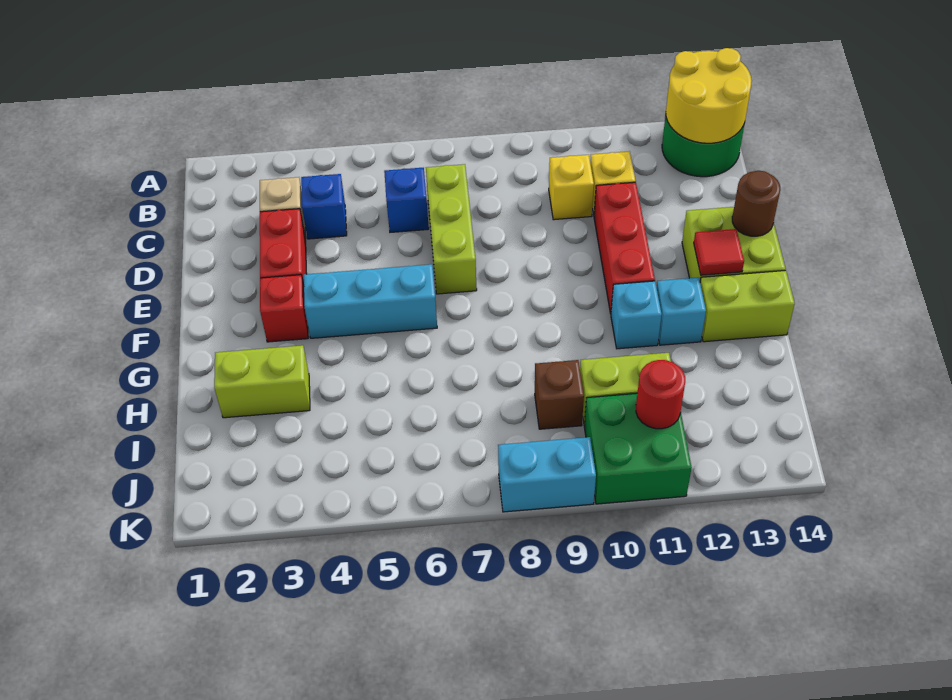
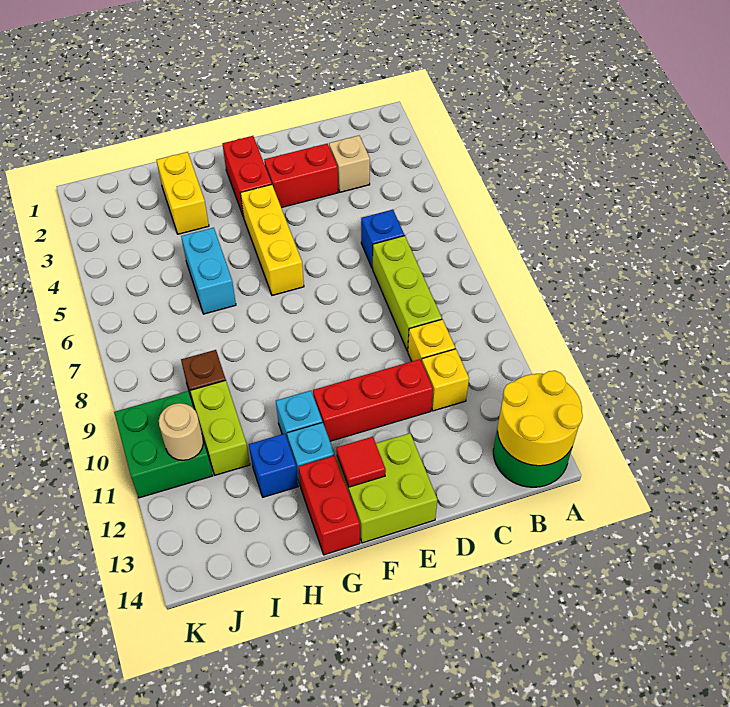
blue 1x1 brick [301,174,347,239] -> blue 1x1 brick moved to [249,434,298,497]
lime 1x3 brick [426,164,477,294] -> lime 1x3 brick turned to [373,236,442,351]
brown 1x1 round brick [732,171,780,236] -> none
red 1x1 brick [260,275,308,342] -> red 1x2 brick [222,136,272,215]
cyan 1x3 brick [304,264,437,338] -> yellow 1x3 brick [240,185,304,295]
lime 1x2 brick [700,270,795,342] -> red 1x2 brick [299,456,360,555]
lime 1x2 brick [214,345,310,418] -> yellow 1x2 brick [156,152,209,234]
red 1x1 round brick [636,360,685,429] -> tan 1x1 round brick [159,403,203,460]
cyan 1x2 brick [498,437,596,512] -> cyan 1x2 brick moved to [181,228,236,314]

